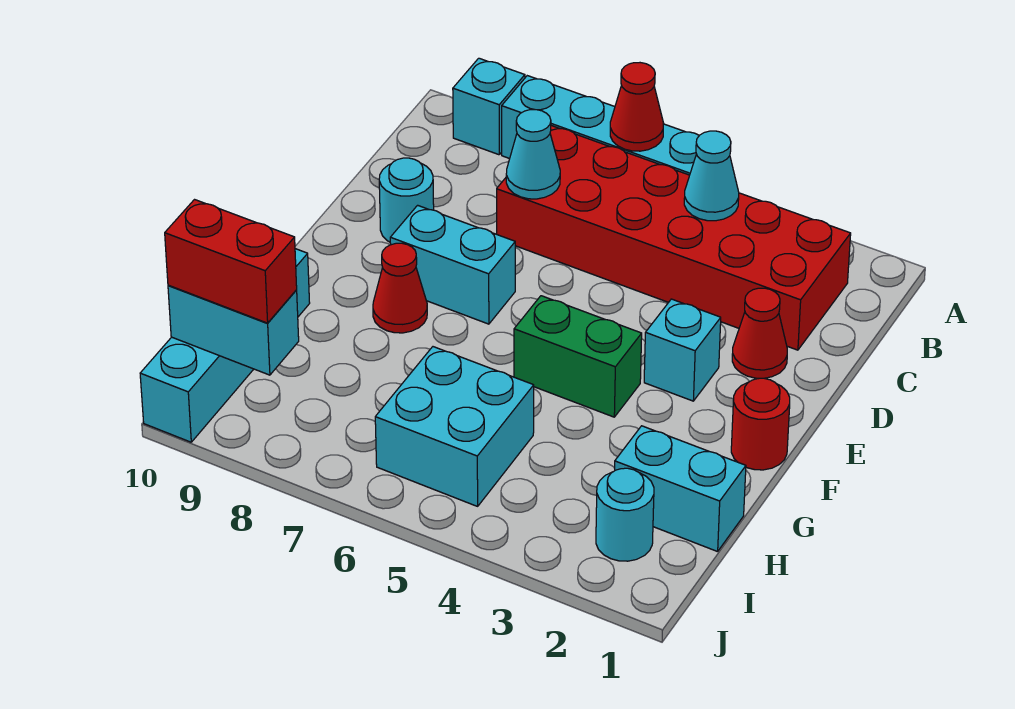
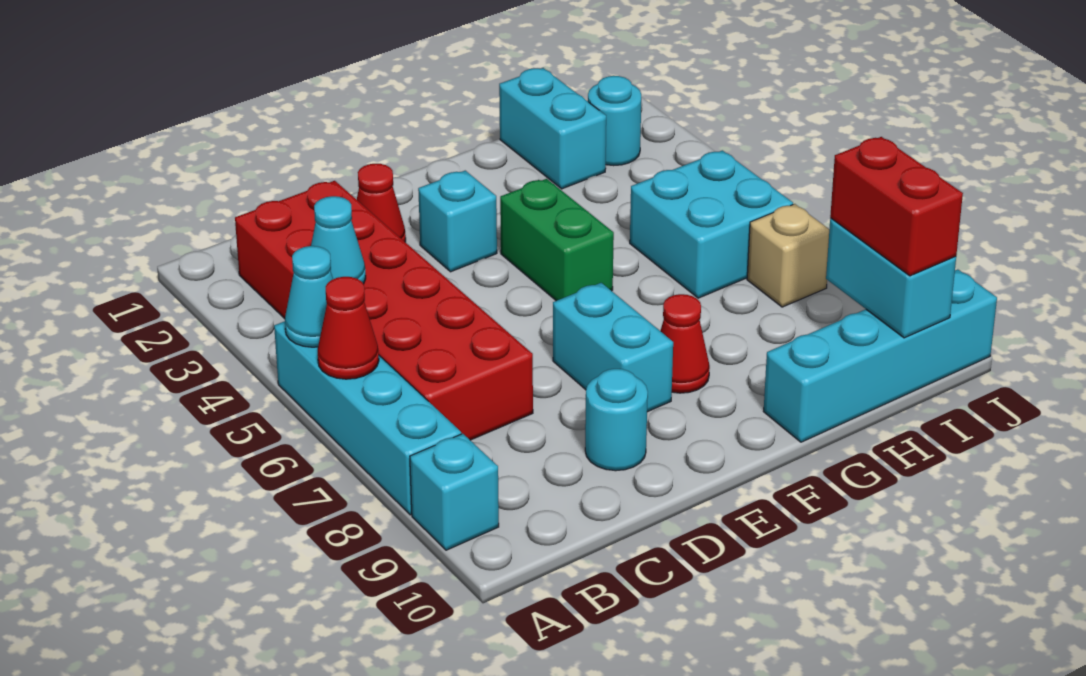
cyan 1x1 cone [506,110,560,199] -> cyan 1x1 cone moved to [285,246,333,347]
red 1x1 round brick [731,378,790,470] -> none
none -> tan 1x1 brick [747,204,829,307]

